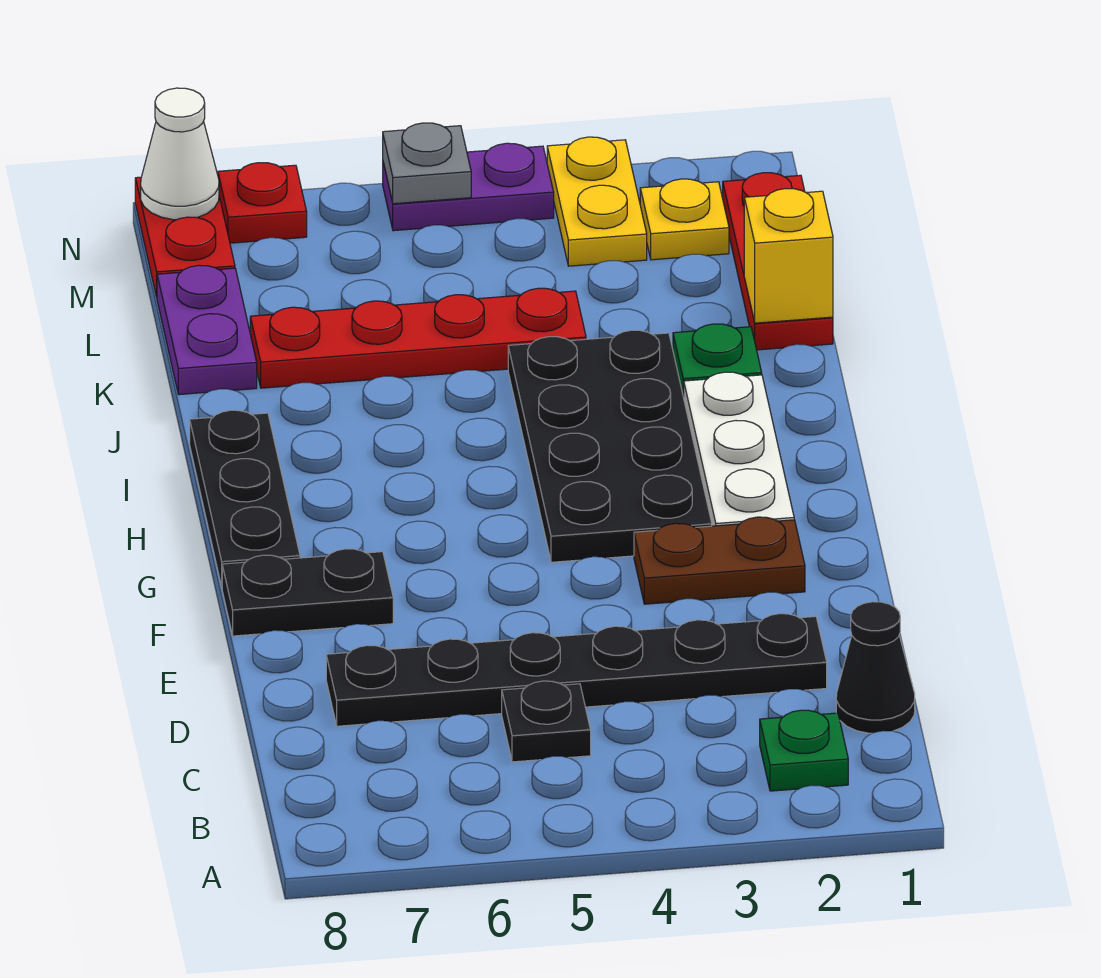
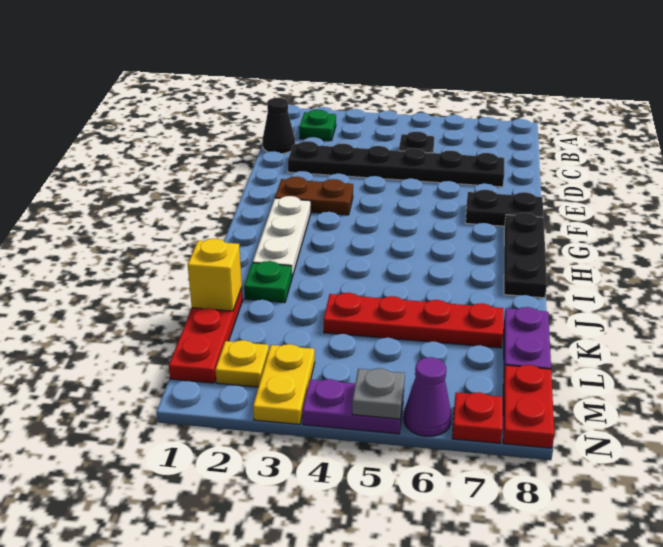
black 2x4 plate [508,330,712,562] -> none
none -> purple 1x1 cone [404,357,451,436]
white 1x1 cone [141,88,219,220] -> none

